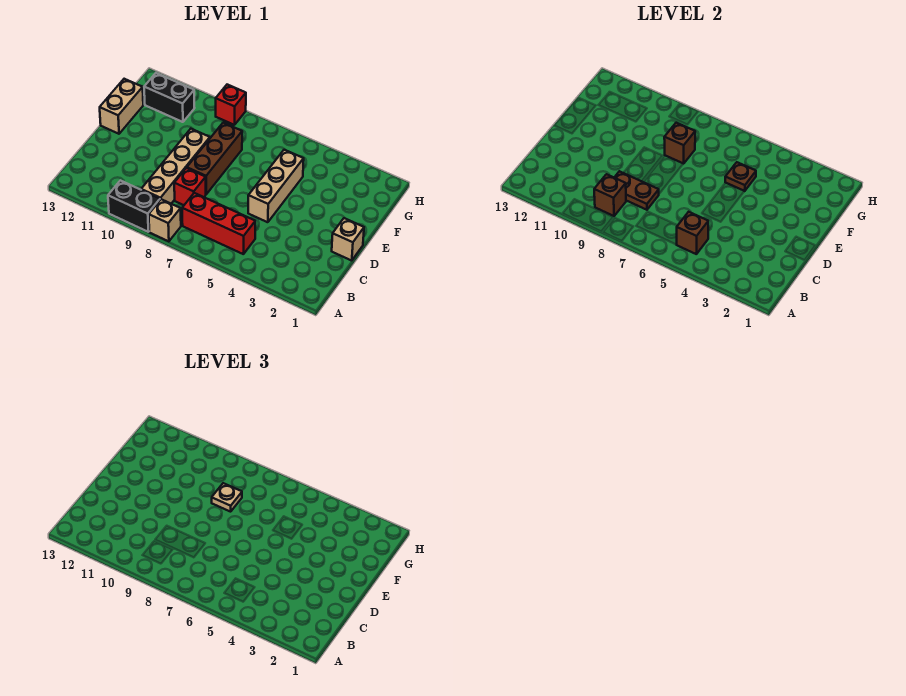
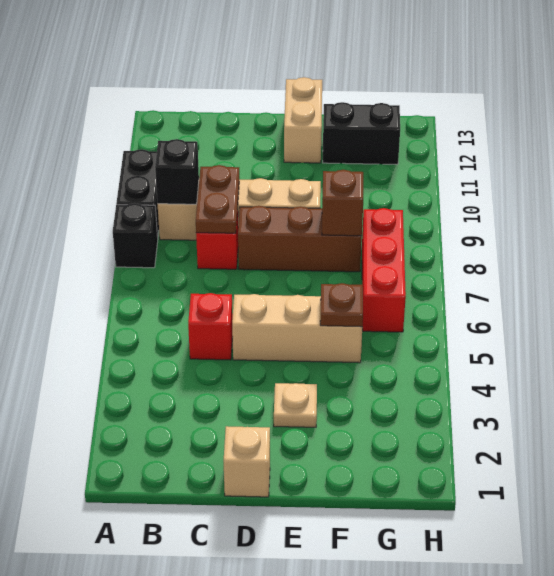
tan 1x1 brick [149,199,181,241] -> black 1x1 brick [113,203,158,268]
red 1x3 brick [182,193,255,254] -> red 1x3 brick moved to [362,208,406,332]
brown 1x1 brick [677,212,708,254] -> none
brown 1x1 brick [594,174,626,216] -> black 1x1 brick [155,139,199,204]
tan 1x2 brick [100,79,143,134] -> tan 1x2 brick turned to [284,77,322,163]
tan 1x1 plate [212,483,242,512] -> tan 1x1 plate moved to [274,383,317,427]
black 1x2 brick [144,73,194,122] -> black 1x2 brick turned to [323,102,400,164]
red 1x1 brick [216,85,246,125] -> red 1x1 brick moved to [188,293,233,360]

